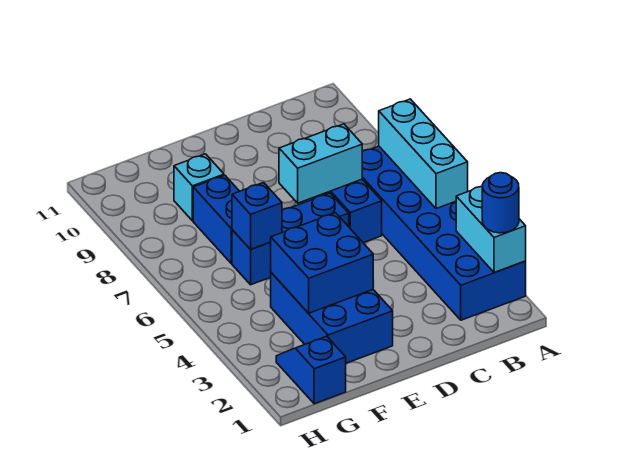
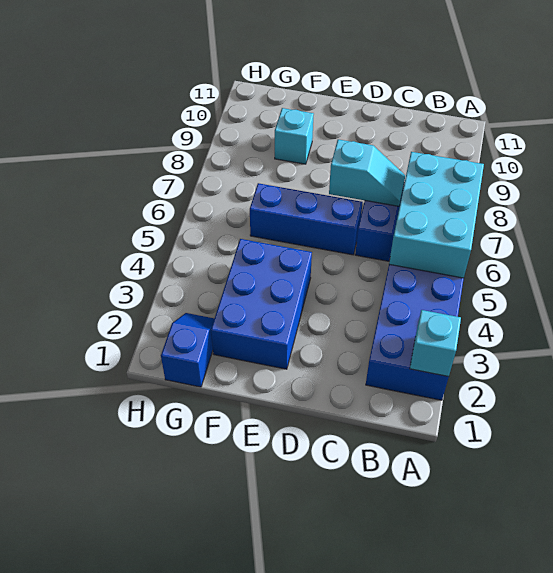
cyan 1x2 brick [456,187,526,272] -> cyan 1x1 brick [410,310,461,377]
blue 1x1 round brick [482,173,519,233] -> none
cyan 1x3 brick [379,99,468,209] -> cyan 2x3 brick [389,152,484,278]
cyan 1x2 brick [279,124,362,203] -> cyan 1x2 slope [329,139,405,206]
blue 2x2 brick [271,213,373,313] -> none
blue 1x1 brick [232,183,282,249] -> none
blue 1x2 brick [193,175,239,263] -> none

